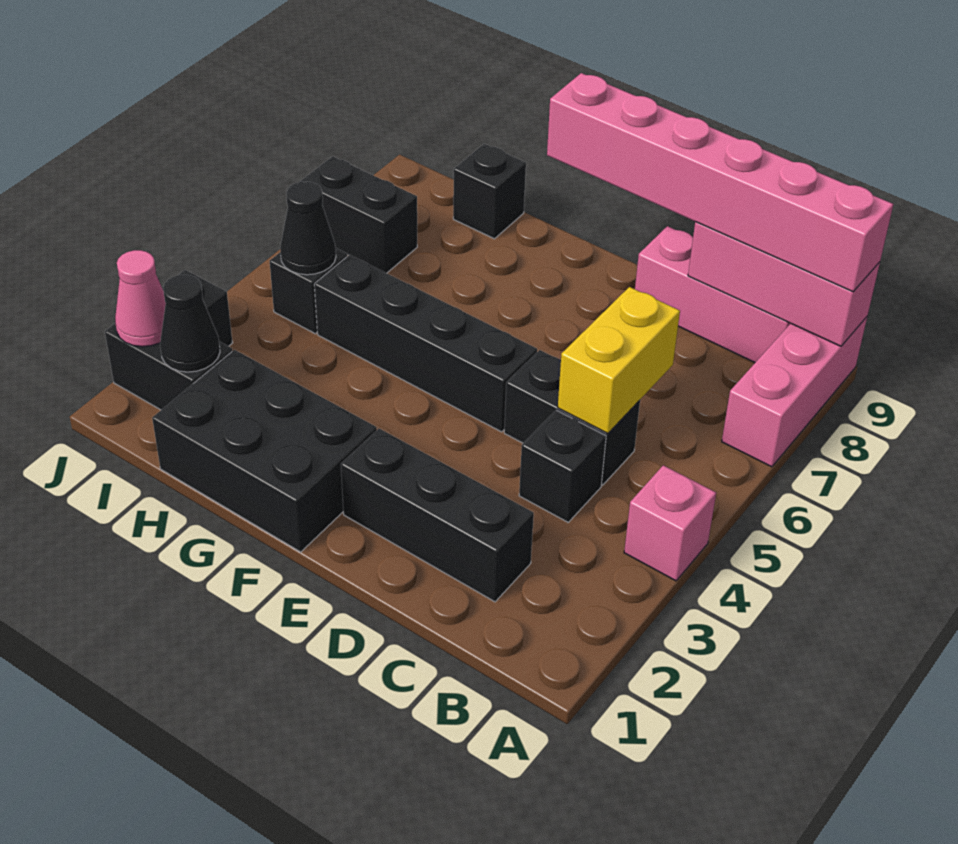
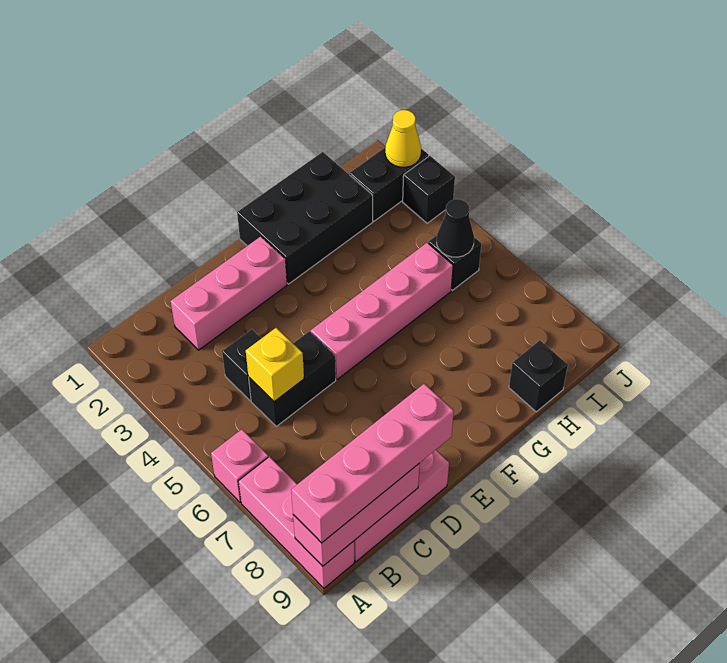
pink 1x1 brick [624,465,716,581] -> pink 1x1 brick moved to [211,429,268,503]
pink 1x6 brick [547,73,893,292] -> pink 1x4 brick [291,384,454,543]
black 1x3 brick [341,429,534,602] -> pink 1x3 brick [171,236,287,350]
yellow 1x2 brick [558,287,680,433] -> yellow 1x1 brick [246,328,304,402]
black 1x4 brick [314,255,537,432] -> pink 1x4 brick [311,243,453,379]
black 1x1 cone [160,275,220,372] -> none
black 1x2 brick [300,156,417,273] -> none
pink 1x1 cone [115,250,166,347] -> yellow 1x1 cone [385,110,421,167]

